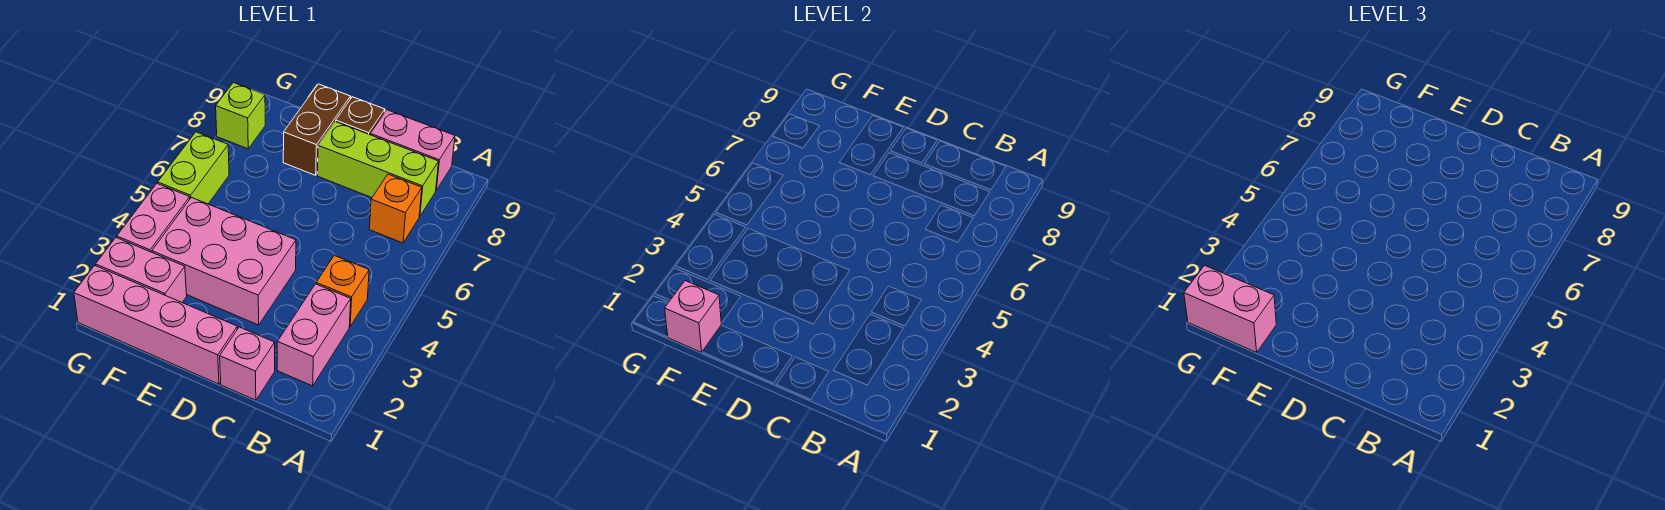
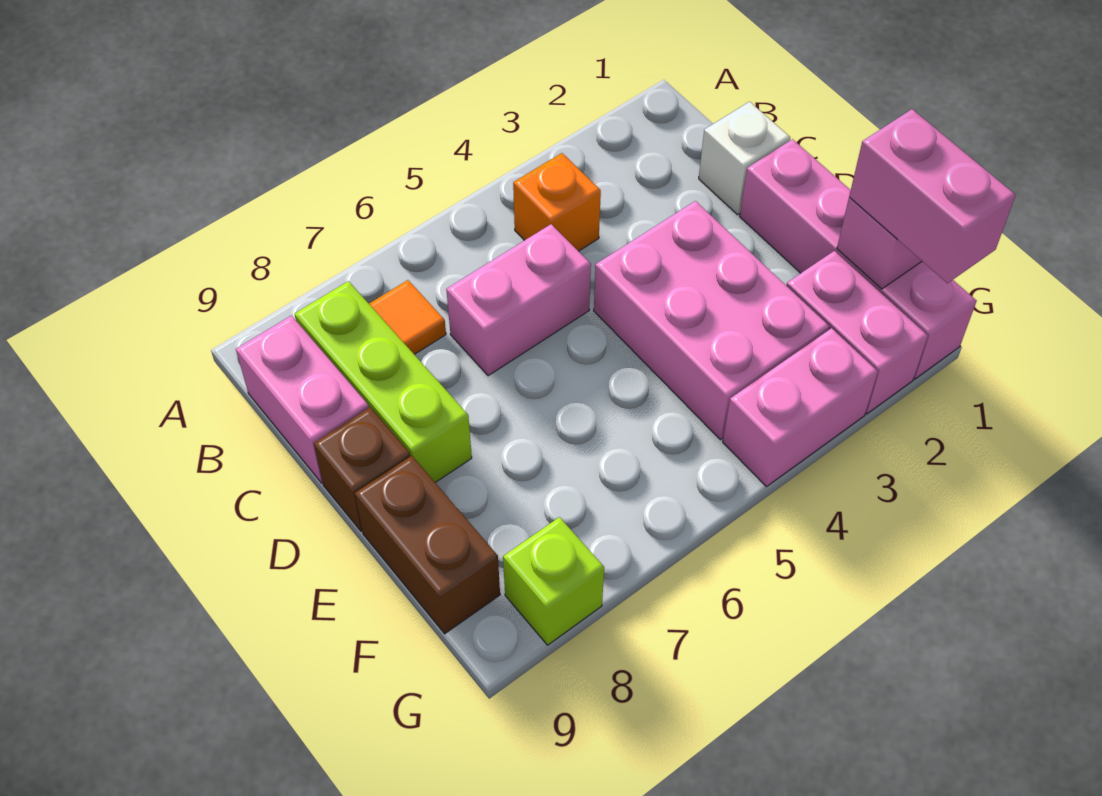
pink 1x2 brick [277,284,351,386] -> pink 1x2 brick moved to [446,224,591,376]
orange 1x1 brick [369,174,422,243] -> orange 1x1 tile [369,280,446,354]
pink 1x1 brick [220,327,275,400] -> white 1x1 brick [699,102,790,215]
brown 1x2 brick [283,84,351,175] -> brown 1x2 brick turned to [355,456,500,634]
lime 1x2 brick [158,132,229,204] -> none

